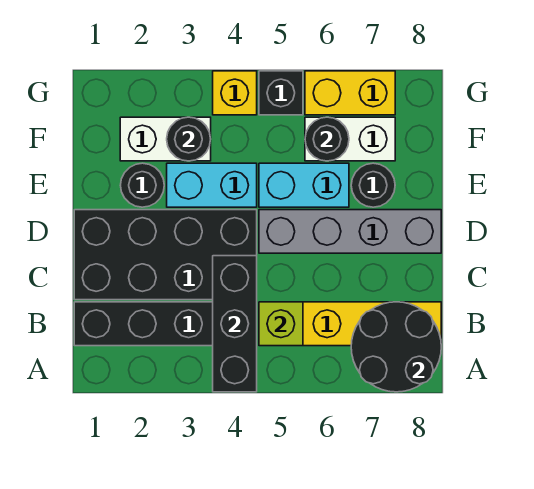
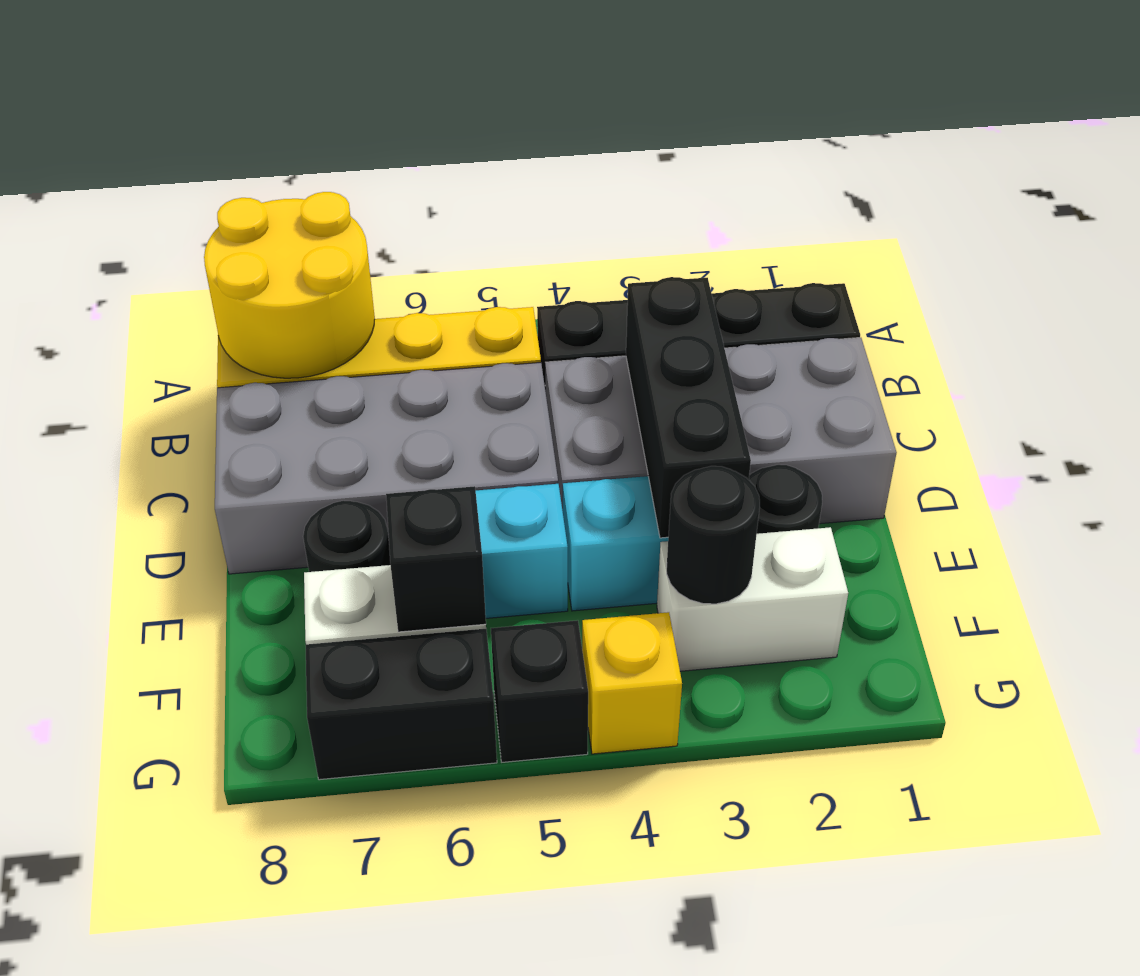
black 1x3 brick [213,256,257,392] -> black 1x3 brick moved to [626,277,751,538]
black 2x2 round brick [351,302,441,392] -> yellow 2x2 round brick [204,192,375,378]
lime 1x1 brick [259,302,303,346] -> none
black 2x4 brick [74,210,257,300] -> grey 2x4 brick [545,338,897,524]
grey 1x4 brick [259,210,441,253] -> grey 2x4 brick [215,363,558,574]
black 1x1 round brick [305,117,349,161] -> black 1x1 brick [386,486,486,632]
yellow 1x2 brick [305,71,395,115] -> black 1x2 brick [306,629,497,780]

